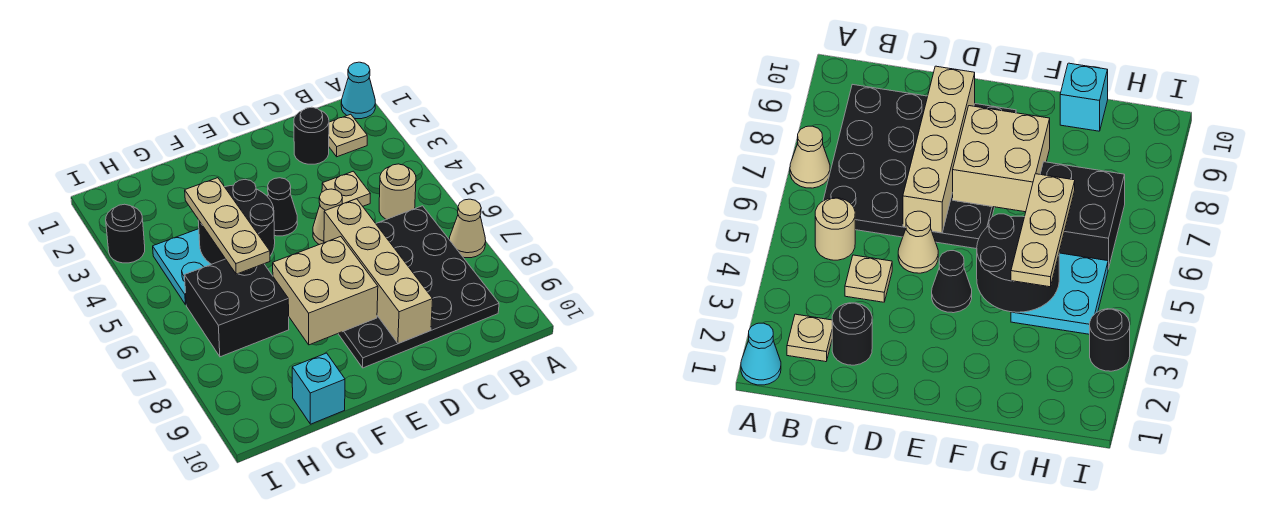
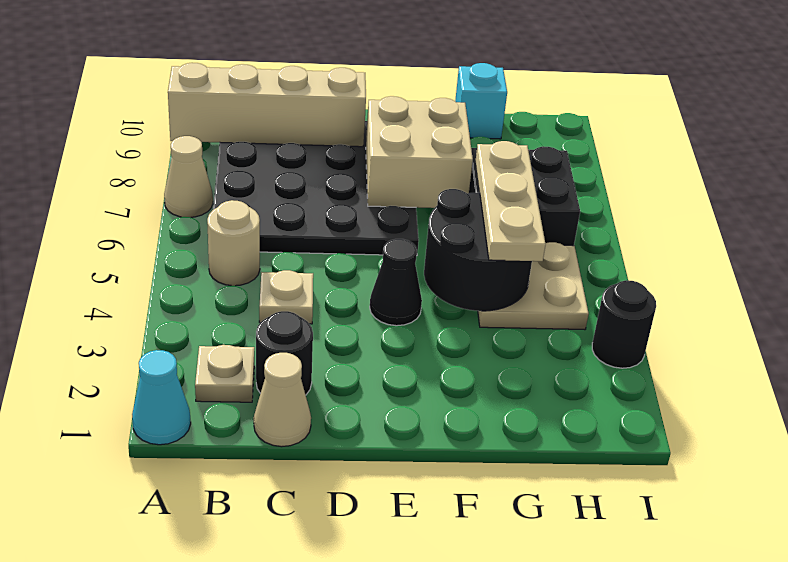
tan 1x1 cone [313,189,342,245] -> tan 1x1 cone moved to [254,353,311,447]
tan 1x4 brick [324,199,433,344] -> tan 1x4 brick turned to [168,63,366,147]
cyan 2x2 plate [153,229,211,305] -> tan 2x2 plate [478,242,589,330]

